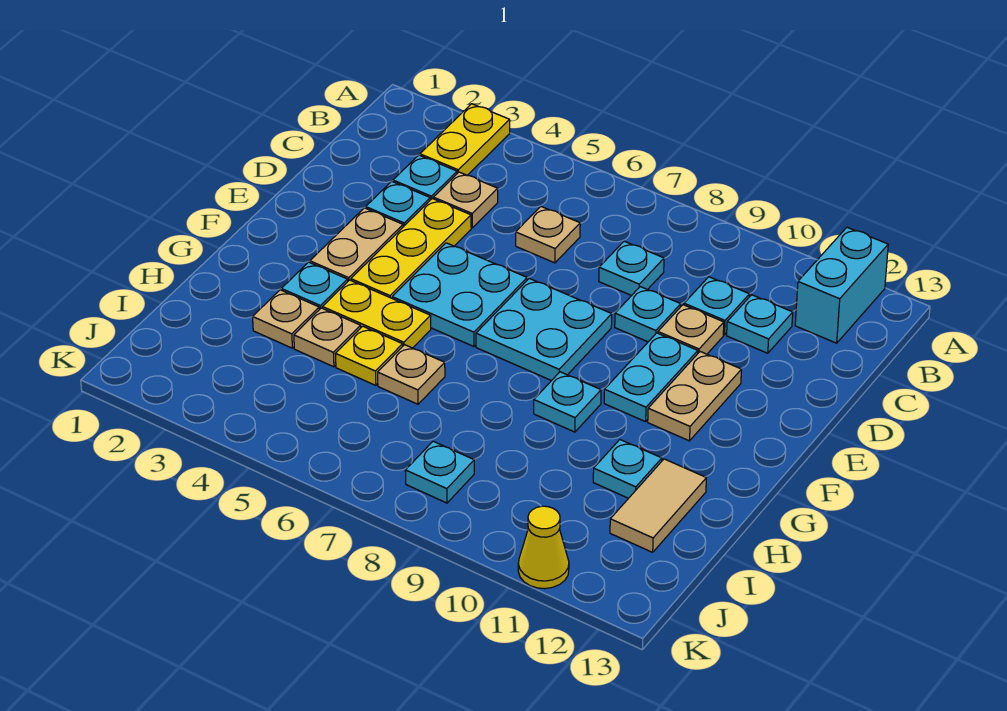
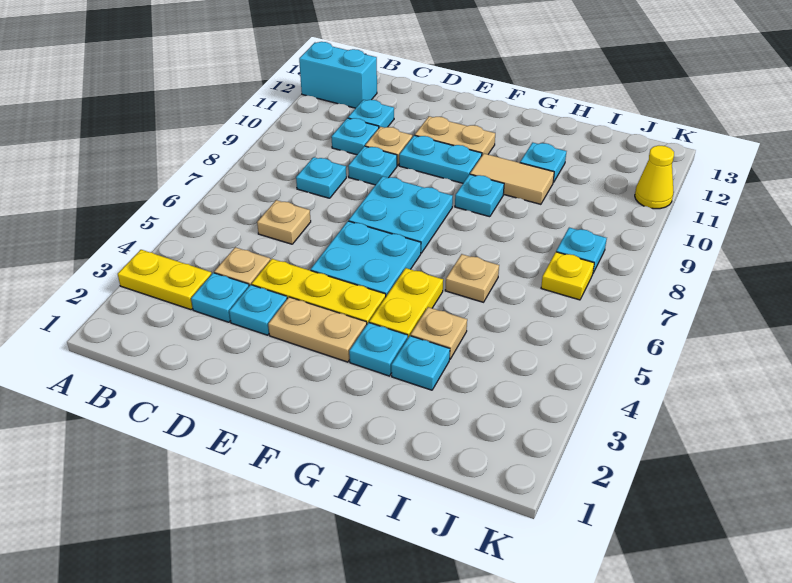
tan 1x1 plate [253,290,319,348] -> cyan 1x1 plate [391,336,450,390]
yellow 1x1 plate [336,326,403,385] -> yellow 1x1 plate moved to [541,252,594,300]
tan 1x2 tile [610,459,706,552] -> tan 1x2 tile moved to [470,154,554,204]

